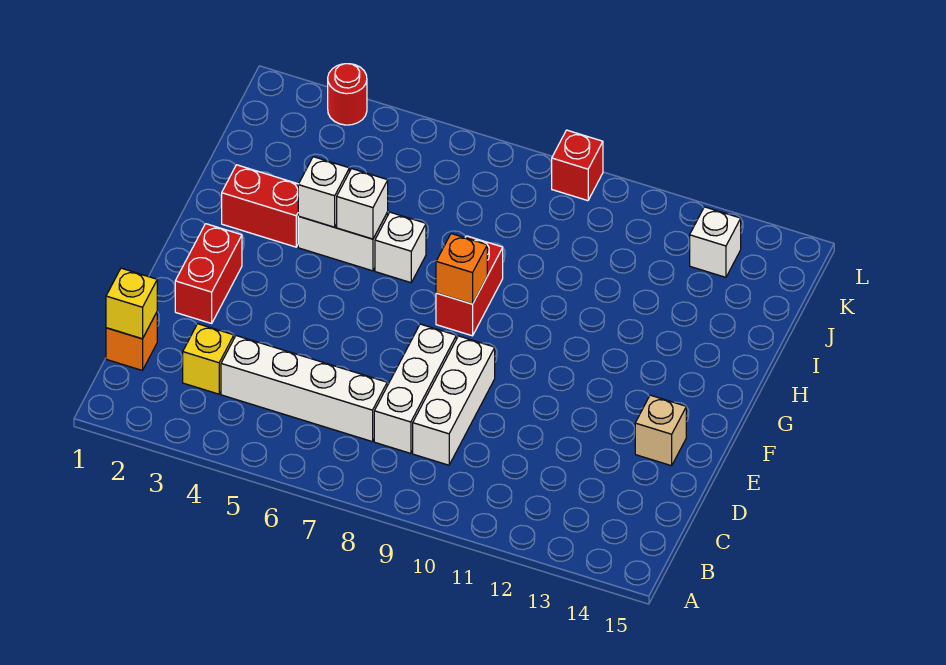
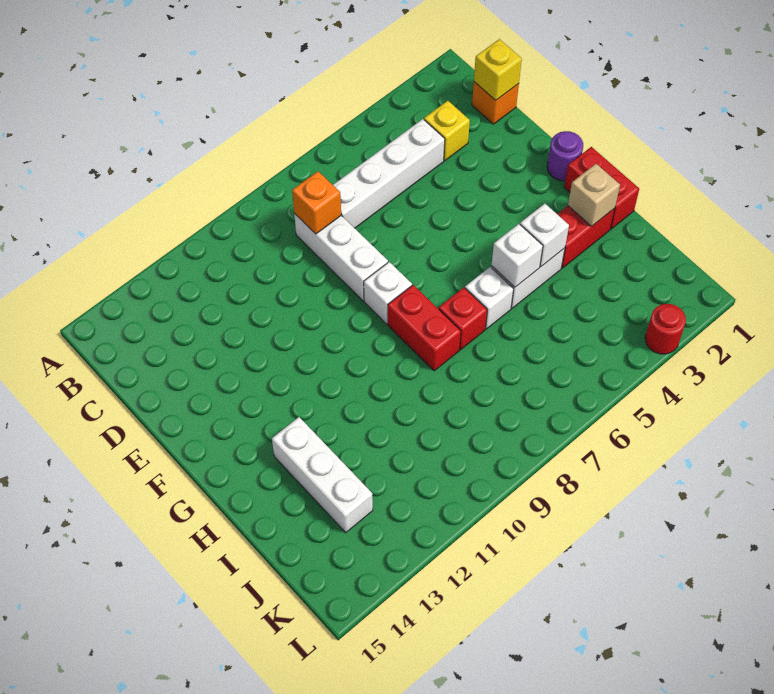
white 1x3 brick [413,336,495,465] -> white 1x3 brick moved to [272,417,373,532]
red 1x2 brick [175,224,242,323] -> red 1x2 brick moved to [564,147,639,229]
tan 1x1 brick [635,395,686,466] -> tan 1x1 brick moved to [568,164,620,226]
none -> purple 1x1 round brick [547,131,583,181]
orange 1x1 brick [436,234,487,304] -> orange 1x1 brick moved to [292,171,341,234]
white 1x1 brick [690,207,741,277] -> white 1x1 brick moved to [364,262,412,324]
red 1x1 brick [552,130,603,201] -> red 1x1 brick moved to [439,288,487,350]

